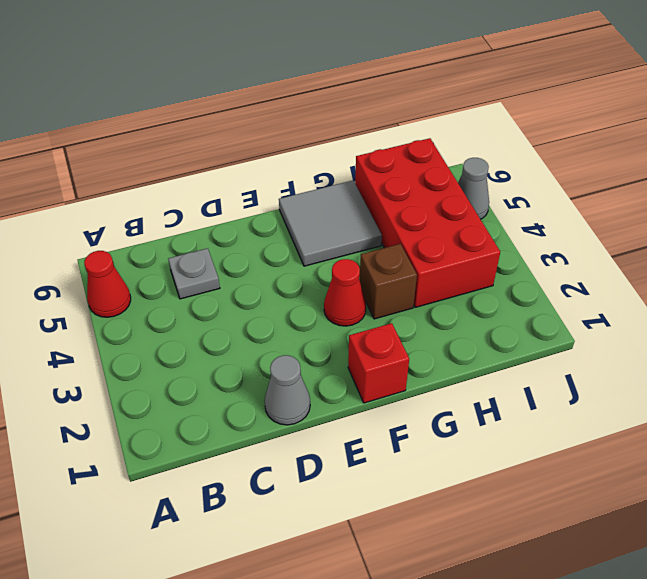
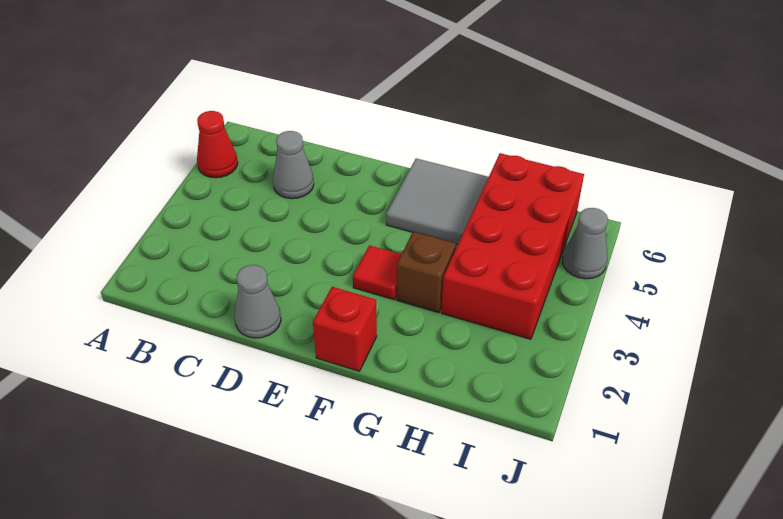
grey 1x1 plate [168,248,220,299] -> grey 1x1 cone [273,131,314,199]
red 1x1 cone [324,259,366,326] -> red 1x1 tile [353,245,401,300]

